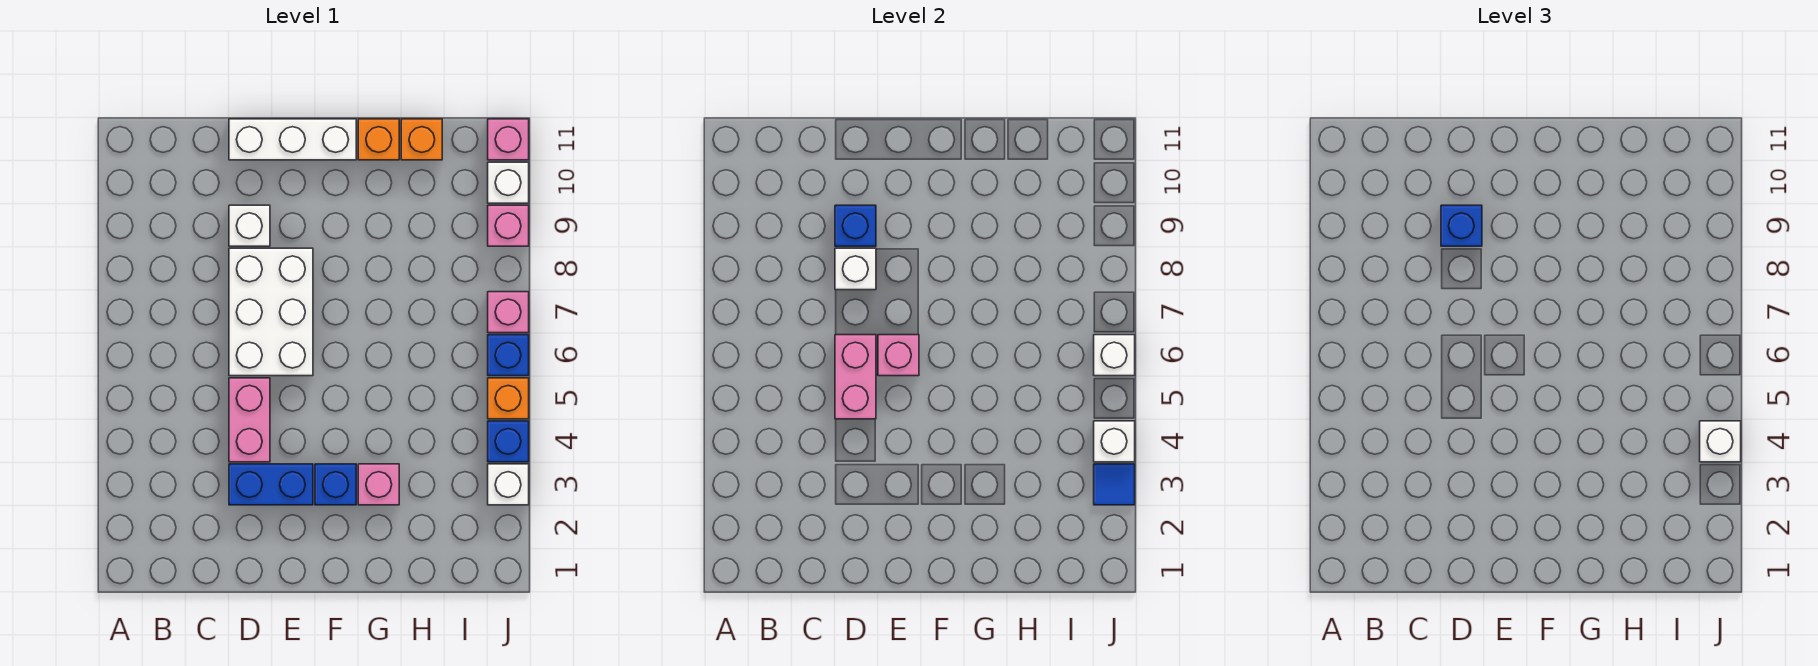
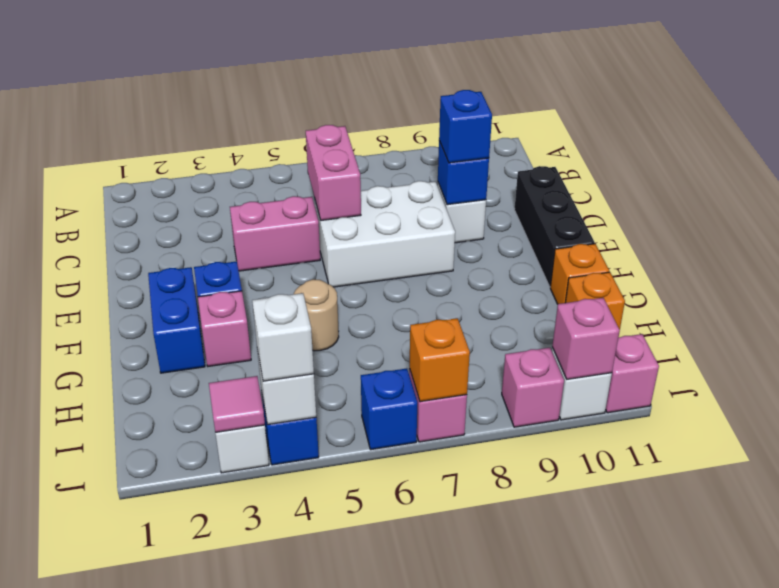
blue 1x2 brick [229,464,313,505] -> blue 1x2 brick moved to [148,267,205,373]
pink 1x2 brick [835,335,876,419] -> pink 1x2 brick turned to [306,125,361,220]
white 1x1 brick [835,248,876,290] -> none
white 1x3 brick [229,119,356,160] -> black 1x3 brick [514,166,595,287]
pink 1x1 brick [878,335,919,376] -> pink 1x1 brick moved to [552,298,620,379]
none -> tan 1x1 round brick [294,279,339,351]
blue 1x1 tile [1094,464,1135,505] -> pink 1x1 tile [209,376,265,432]
orange 1x1 brick [488,378,529,419] -> orange 1x1 brick moved to [410,318,470,402]
white 1x1 brick [1094,335,1135,376] -> none

